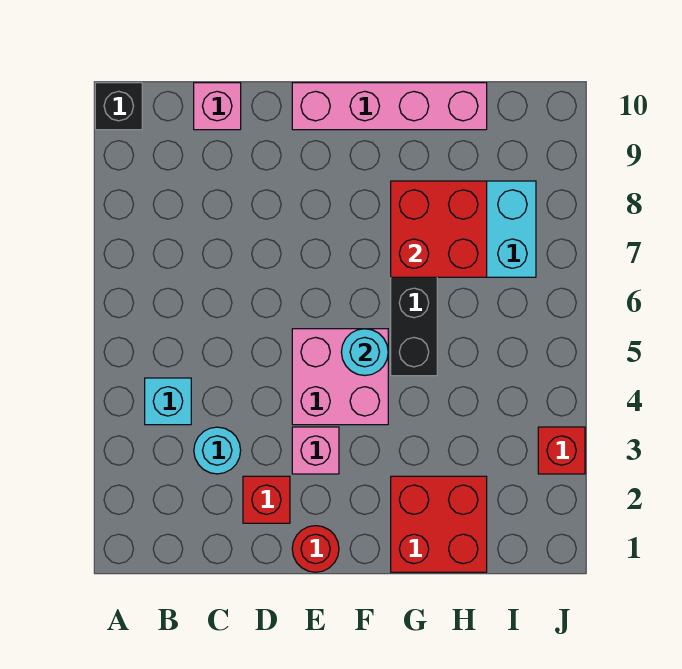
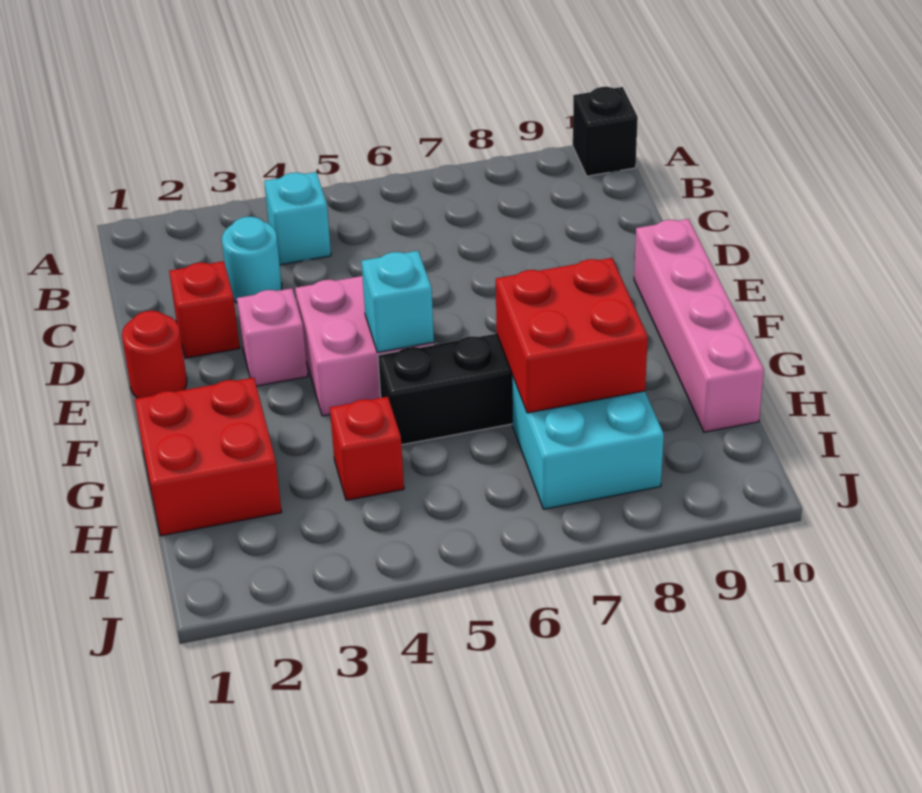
pink 1x1 brick [194,83,241,130] -> none
cyan 1x1 round brick [341,329,388,376] -> cyan 1x1 brick [361,251,434,352]
red 1x1 brick [538,427,585,474] -> red 1x1 brick moved to [330,397,404,500]

